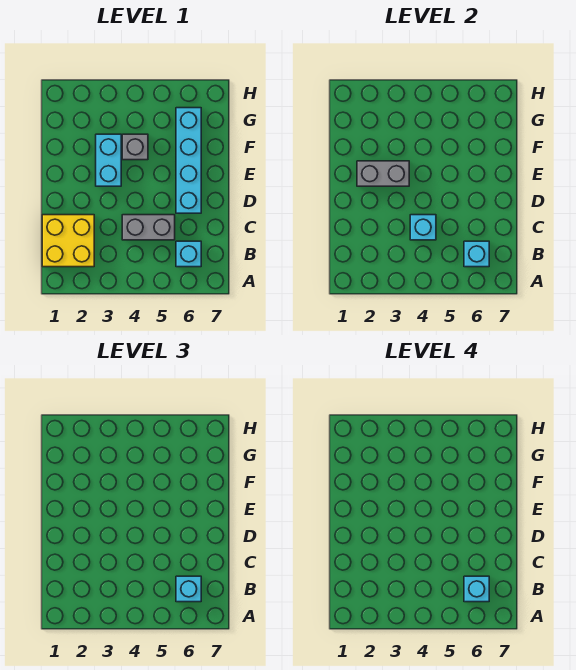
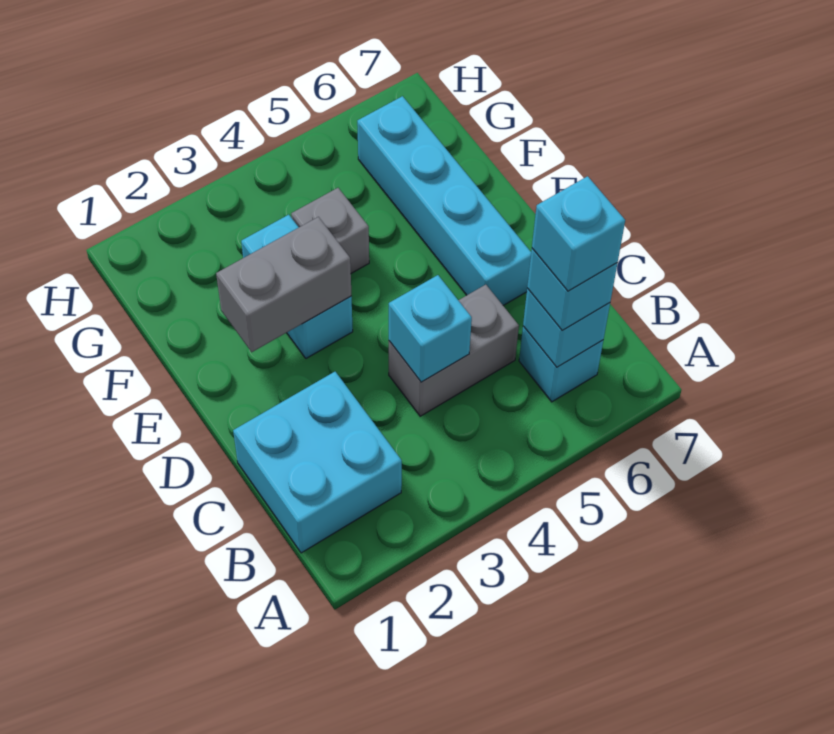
yellow 2x2 brick [42,215,94,267] -> cyan 2x2 brick [233,372,402,553]

